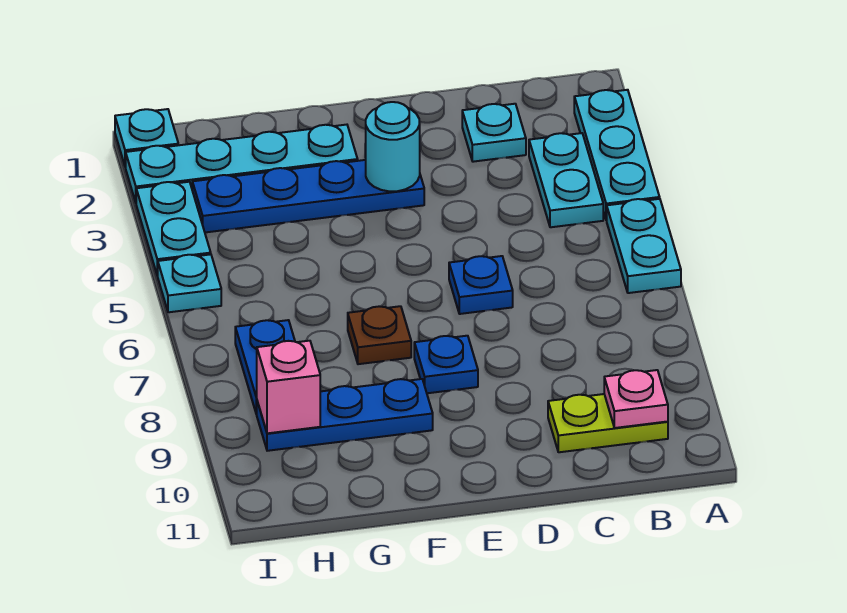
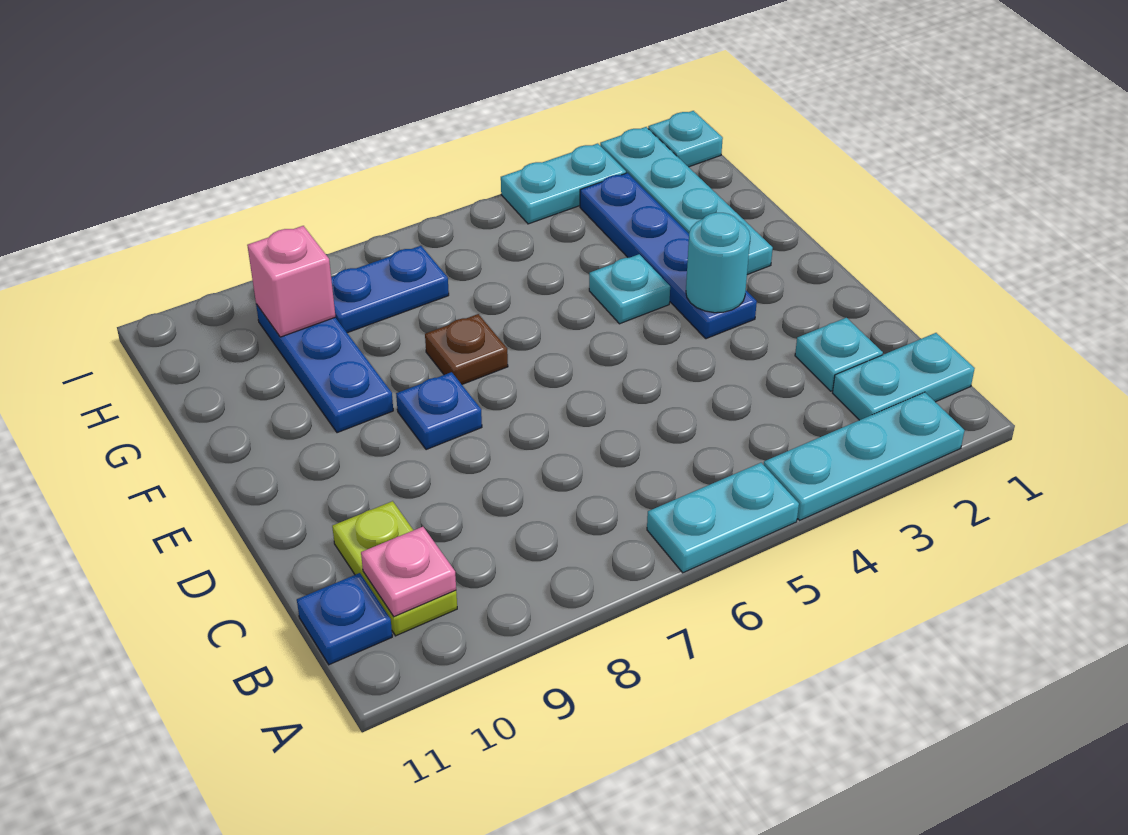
cyan 1x2 plate [529,133,603,227] -> cyan 1x2 plate moved to [833,333,975,420]
blue 1x1 plate [449,256,513,314] -> blue 1x1 plate moved to [297,573,392,665]
cyan 1x1 plate [158,254,221,312] -> cyan 1x1 plate moved to [589,254,670,324]

